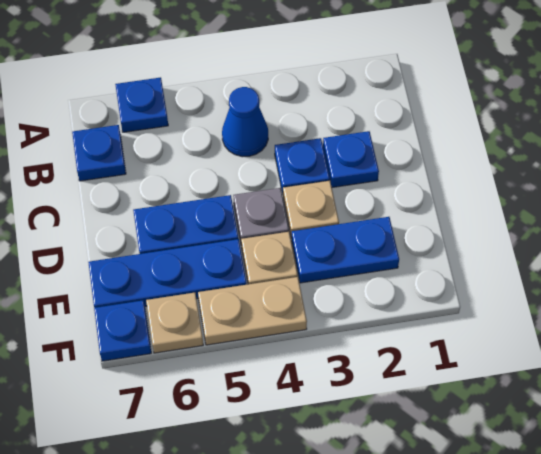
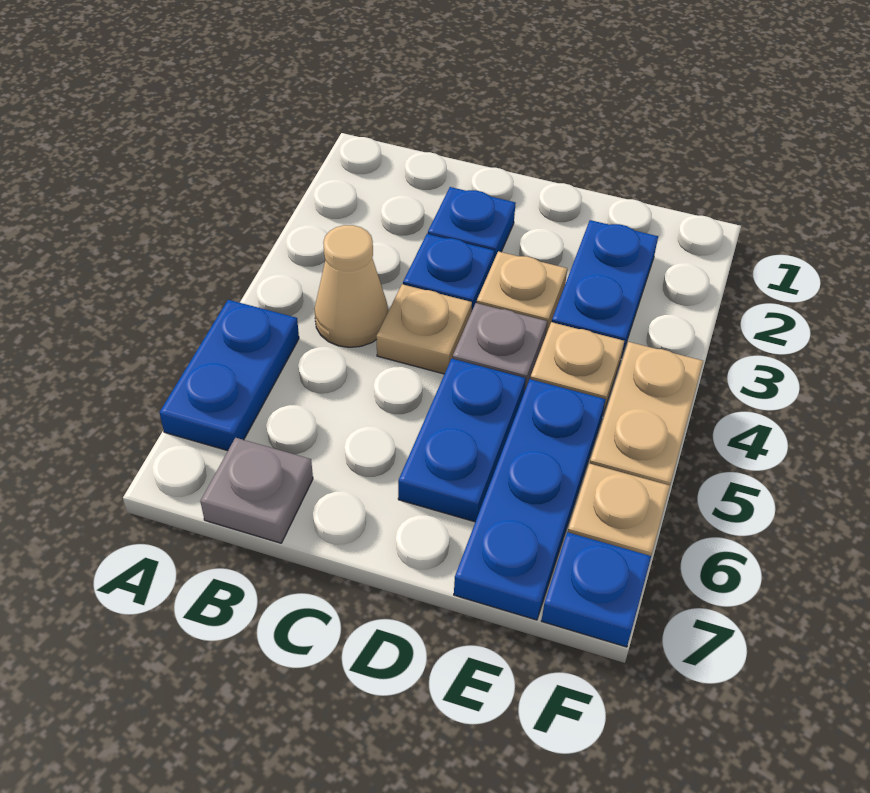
blue 1x1 plate [115,77,168,132] -> blue 1x2 plate [159,300,299,451]
blue 1x1 cone [222,87,268,157] -> tan 1x1 cone [314,225,388,347]
blue 1x1 plate [72,125,126,181] -> grey 1x1 plate [200,438,313,543]
none -> tan 1x1 plate [376,284,472,374]

